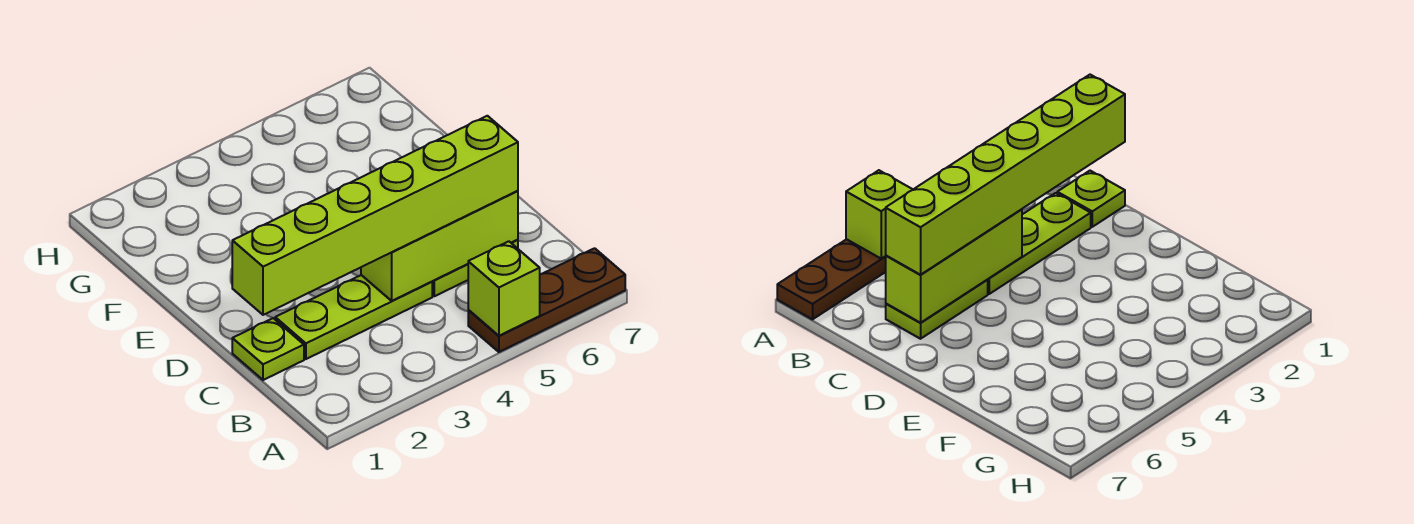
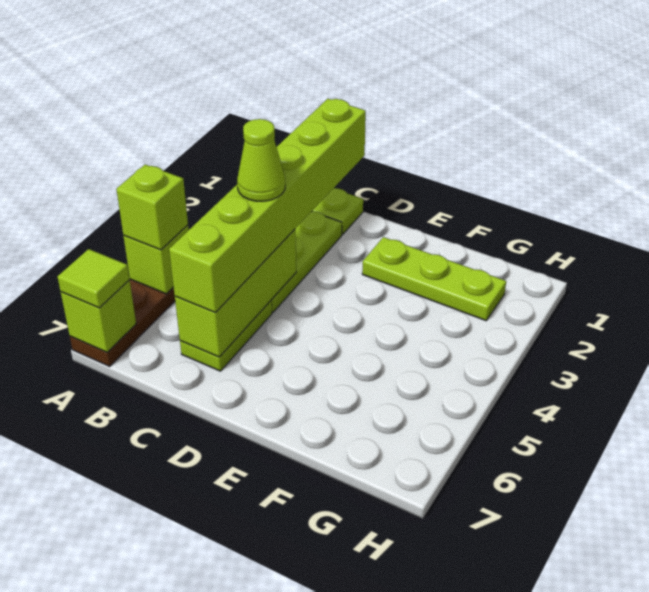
none -> lime 1x1 brick [116,165,188,250]
none -> lime 1x1 brick [61,280,136,352]
none -> lime 1x1 tile [58,249,130,308]
none -> lime 1x1 cone [237,119,285,201]
none -> lime 1x3 plate [362,237,506,321]

